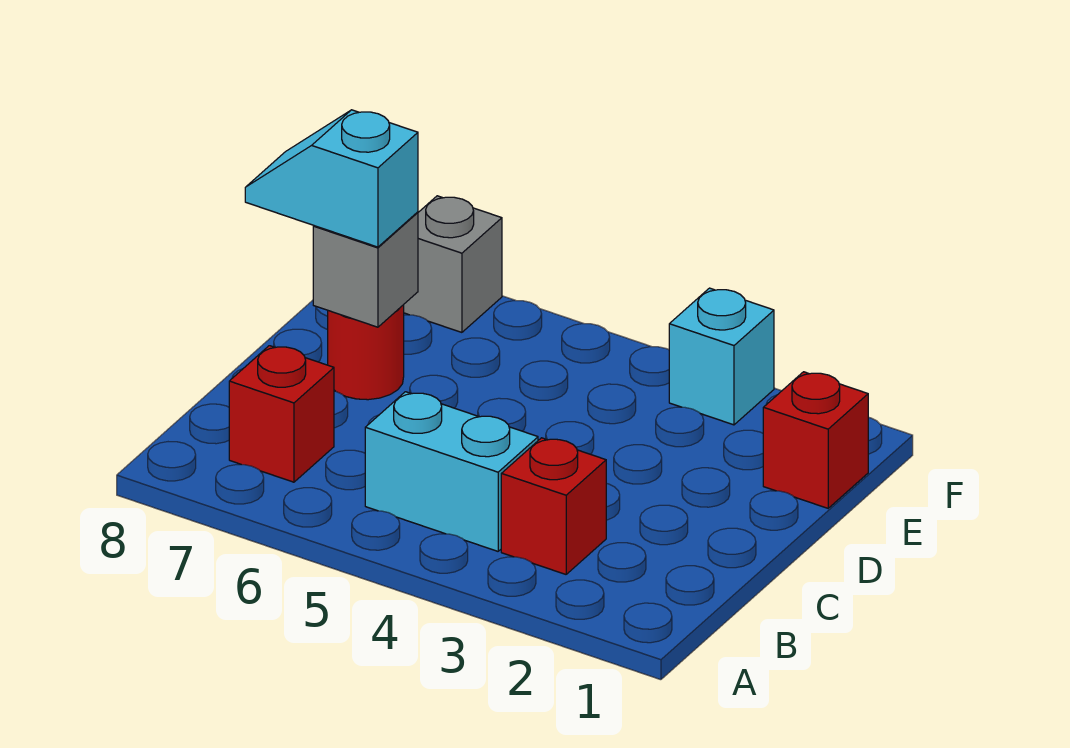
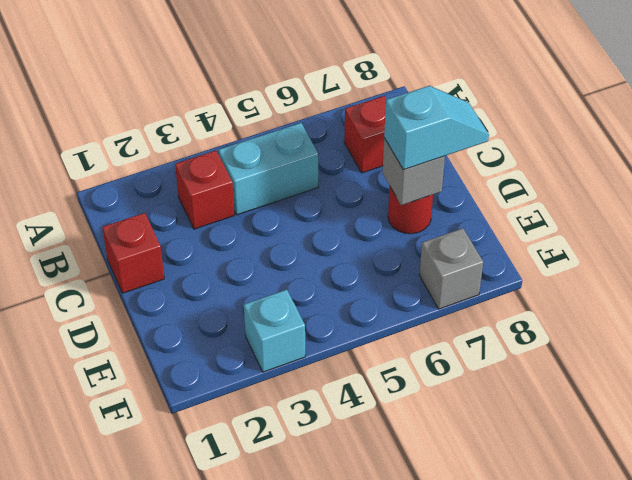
red 1x1 brick [763,372,868,508] -> red 1x1 brick moved to [102,213,164,293]

